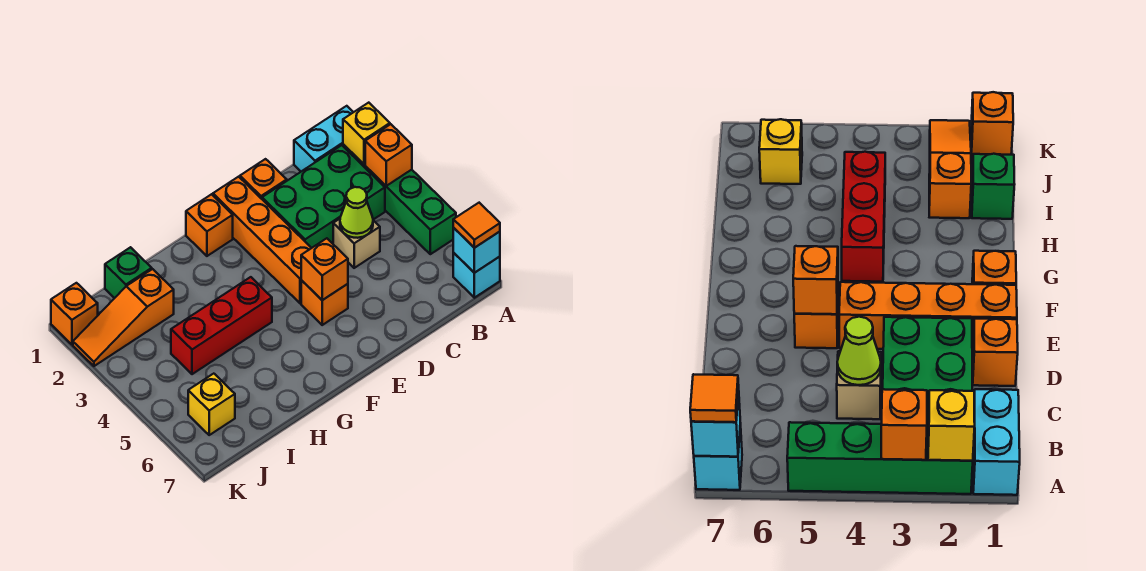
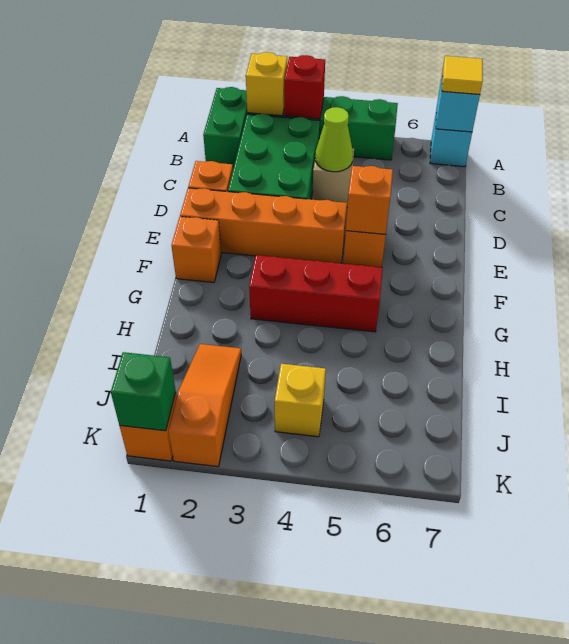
cyan 1x2 brick [294,106,353,171] -> green 1x2 brick [203,87,247,168]
orange 1x1 brick [365,124,412,186] -> red 1x1 brick [284,55,325,119]
orange 1x1 tile [453,203,500,248] -> yellow 1x1 tile [442,56,483,95]
red 1x3 brick [171,277,272,374] -> red 1x3 brick turned to [249,255,383,332]
green 1x1 brick [105,247,152,298] -> green 1x1 brick moved to [111,352,176,431]
orange 1x3 slope [73,269,174,366] -> orange 1x3 slope turned to [168,344,241,467]
yellow 1x1 brick [188,374,235,435] -> yellow 1x1 brick moved to [275,364,326,437]

